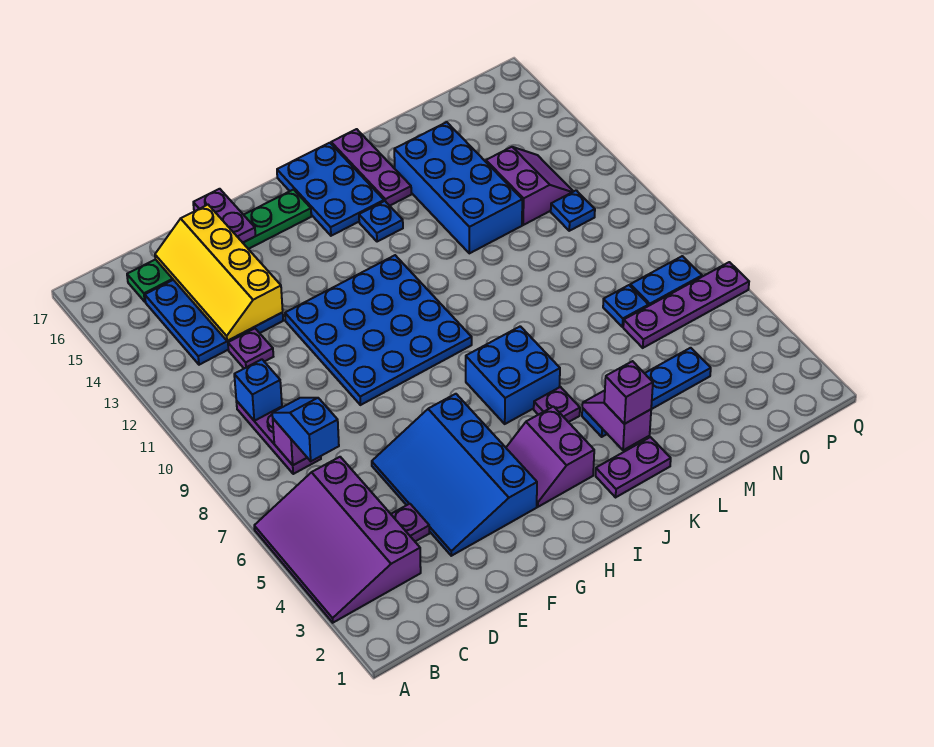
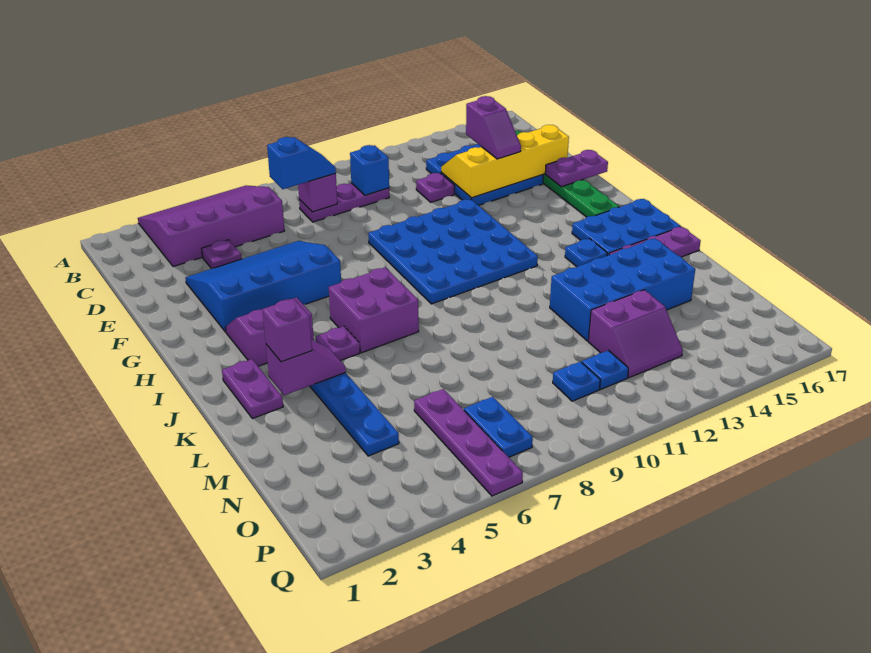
none -> purple 1x2 slope [466,96,521,159]
blue 2x2 brick [466,326,560,424] -> purple 2x2 brick [329,268,419,353]
blue 1x1 plate [603,285,648,327] -> blue 1x1 plate moved to [553,362,600,401]

